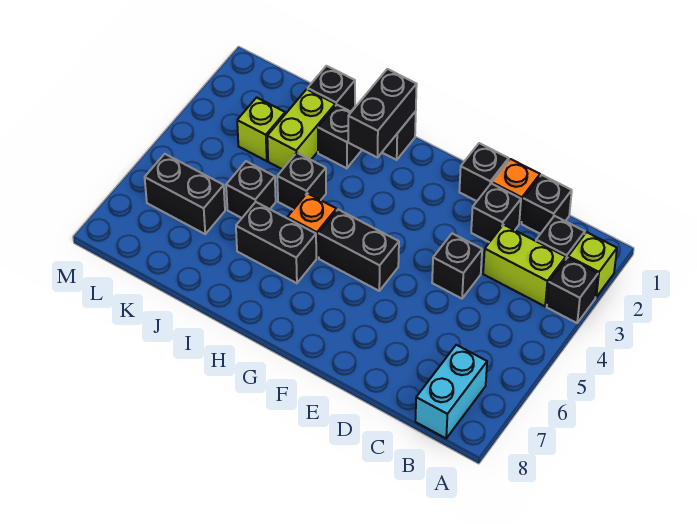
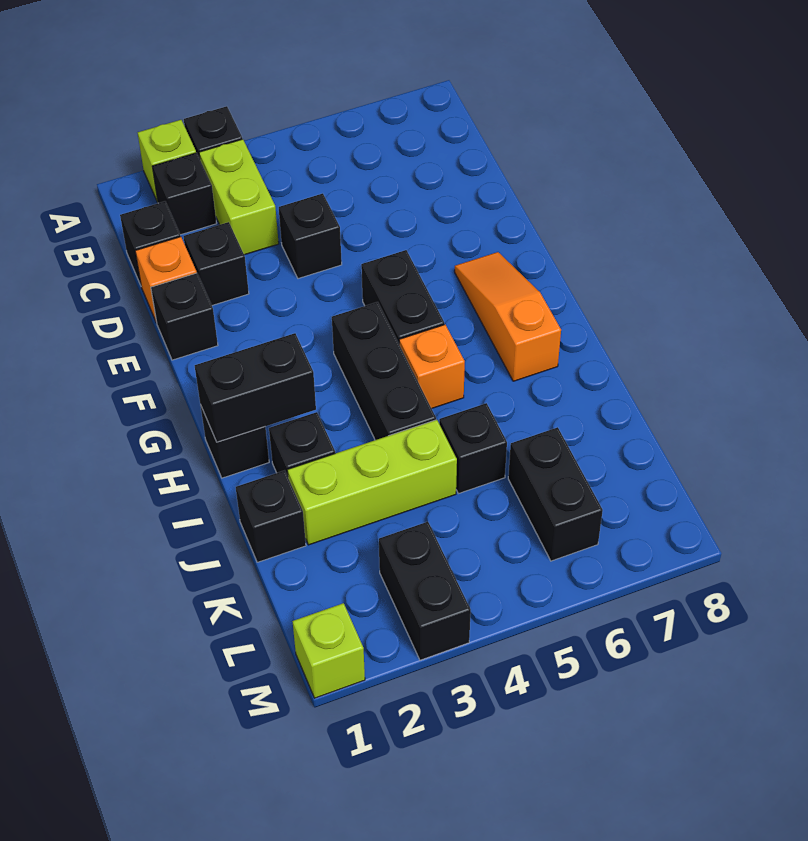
cyan 1x2 brick [415,345,487,438] -> none
none -> orange 1x3 slope [455,252,561,381]
black 1x2 brick [236,202,316,283] -> black 1x2 brick moved to [379,522,471,660]
black 1x1 brick [277,153,326,210] -> black 1x3 brick [332,302,436,440]
lime 1x2 brick [267,89,335,169] -> lime 1x3 brick [287,420,457,545]
lime 1x1 brick [237,97,285,161] -> lime 1x1 brick moved to [293,603,365,698]

